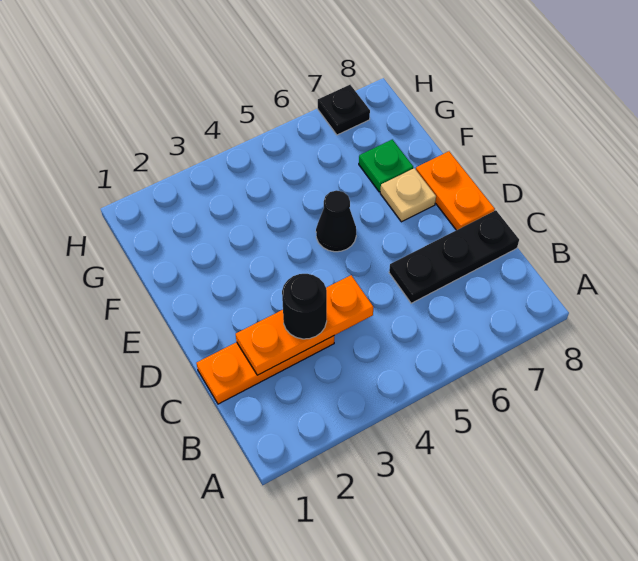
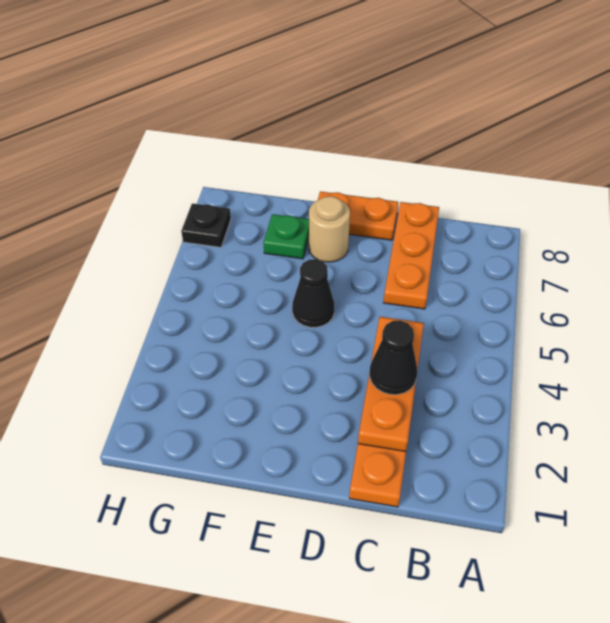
black 1x1 round brick [282,274,327,339] -> black 1x1 cone [370,321,417,395]
black 1x3 plate [389,210,519,303] -> orange 1x3 plate [383,202,439,309]
tan 1x1 plate [380,168,436,222] -> tan 1x1 round brick [309,196,350,262]

